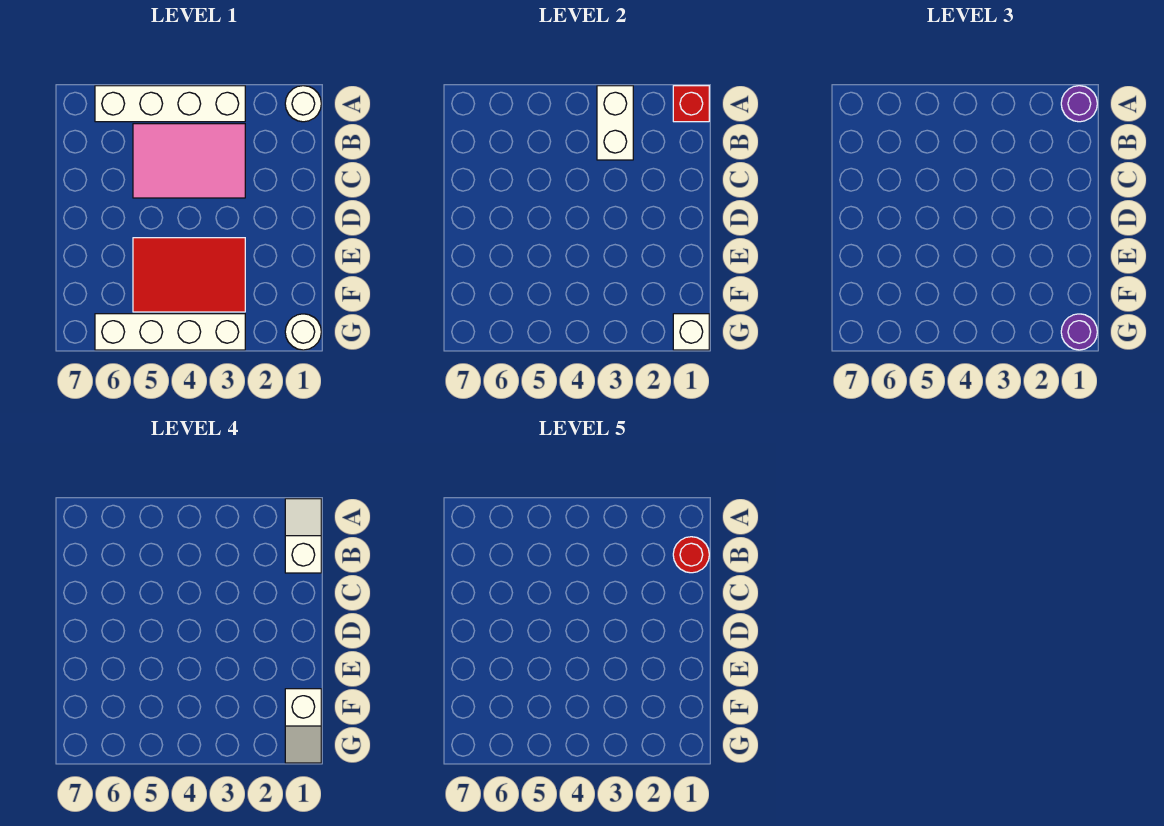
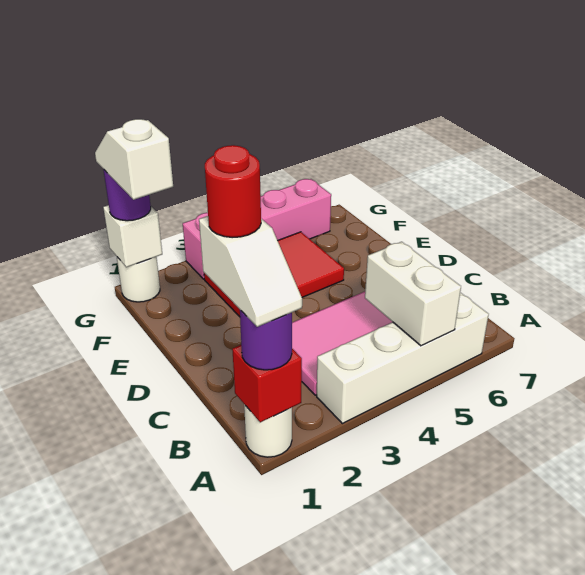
white 1x2 brick [597,86,633,160] -> white 1x2 brick moved to [365,242,461,346]
white 1x4 brick [95,314,245,350] -> pink 1x4 brick [183,179,331,279]

